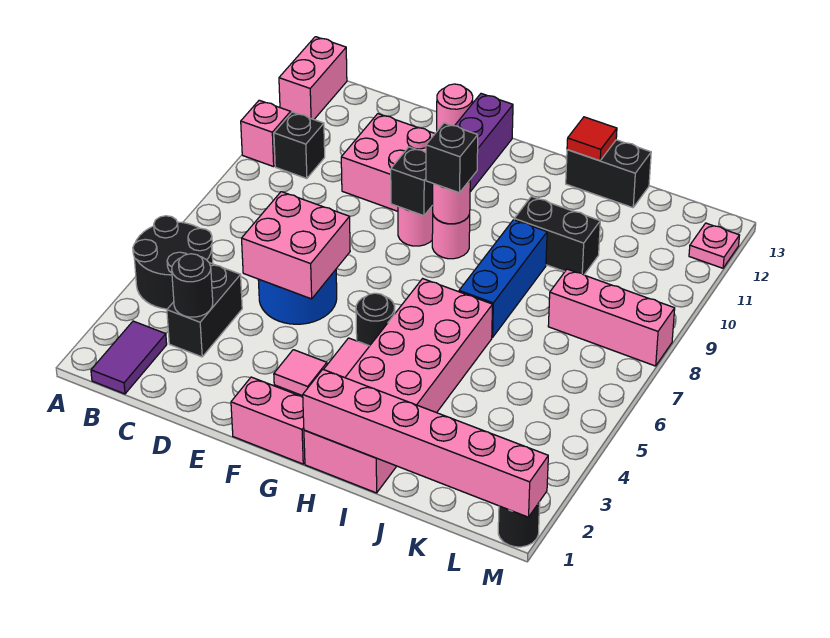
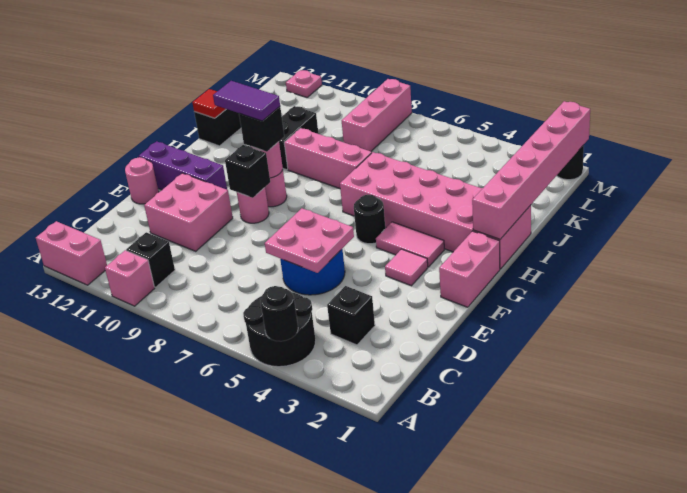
purple 1x2 tile [91,321,167,394] -> purple 1x2 tile moved to [213,81,280,121]
black 1x2 brick [167,263,242,357] -> black 1x1 brick [327,286,375,345]
black 1x1 round brick [172,254,213,317] -> black 1x1 round brick moved to [260,286,298,341]
pink 2x2 brick [242,192,350,299] -> pink 2x2 plate [265,208,354,273]
blue 1x3 brick [459,220,547,337] -> pink 1x3 brick [284,128,372,188]

